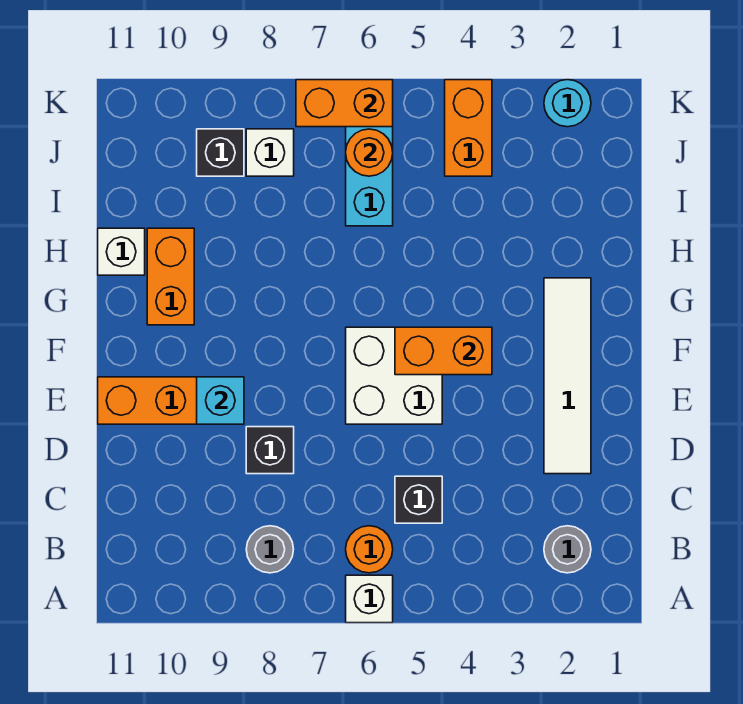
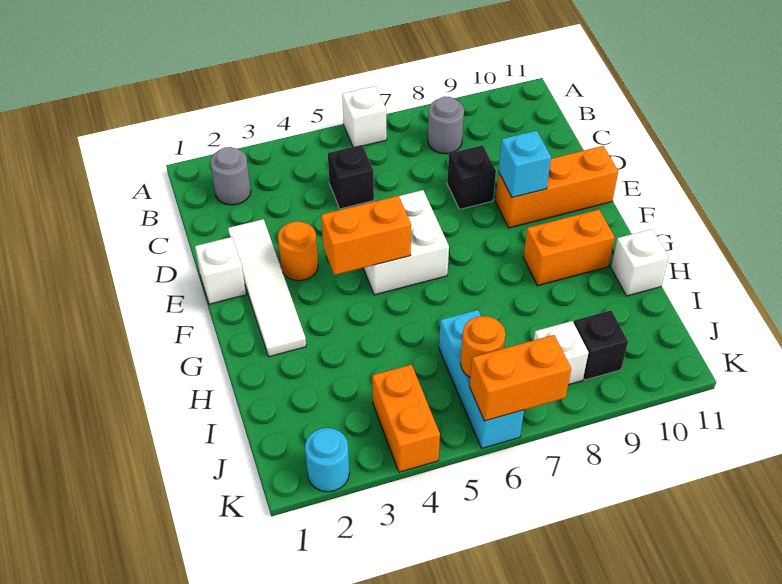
orange 1x1 round brick [346,526,393,573] -> orange 1x1 round brick moved to [278,222,318,281]
none -> white 1x1 brick [195,237,246,304]
orange 1x2 brick [147,228,194,325] -> orange 1x2 brick turned to [523,210,615,286]

